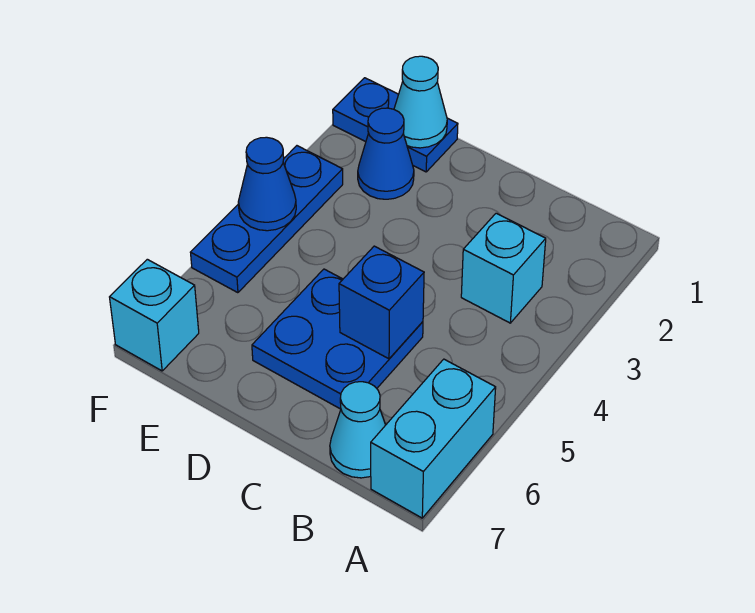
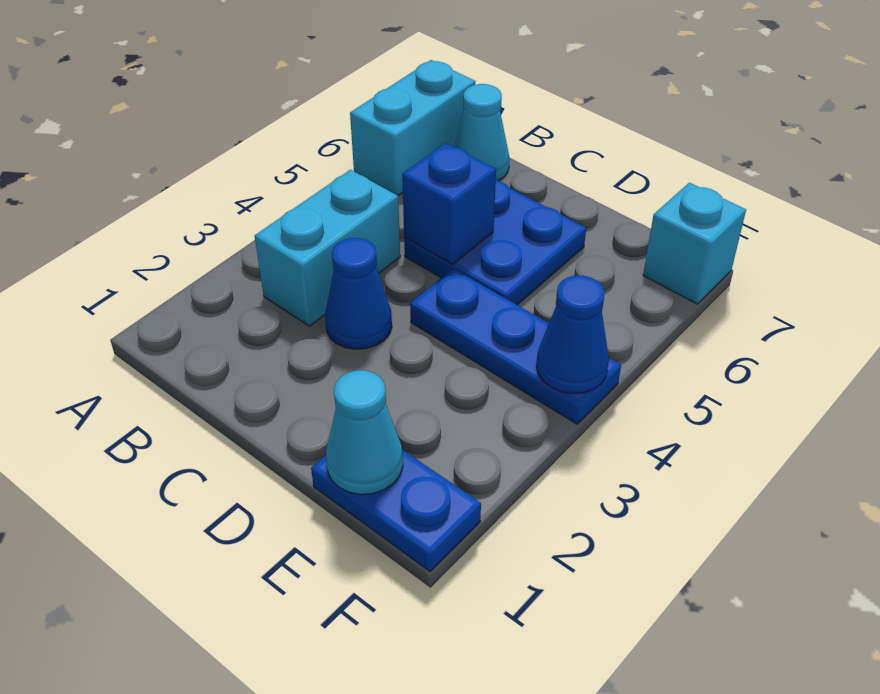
cyan 1x1 brick [461,213,546,323] -> cyan 1x2 brick [255,170,400,326]
blue 1x1 cone [358,108,414,199] -> blue 1x1 cone moved to [325,238,392,349]
blue 1x3 plate [191,146,343,293] -> blue 1x3 plate turned to [410,269,621,424]

